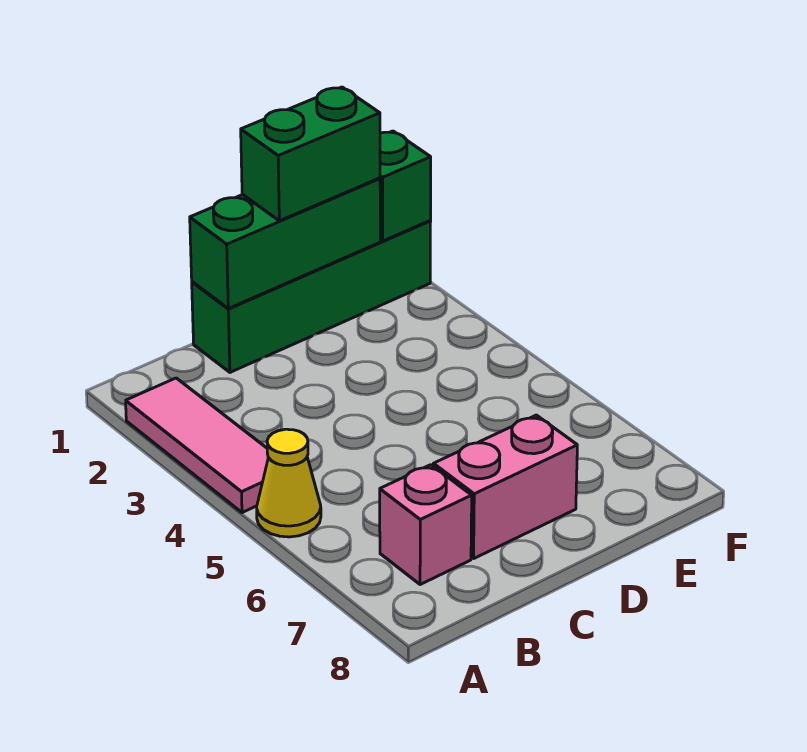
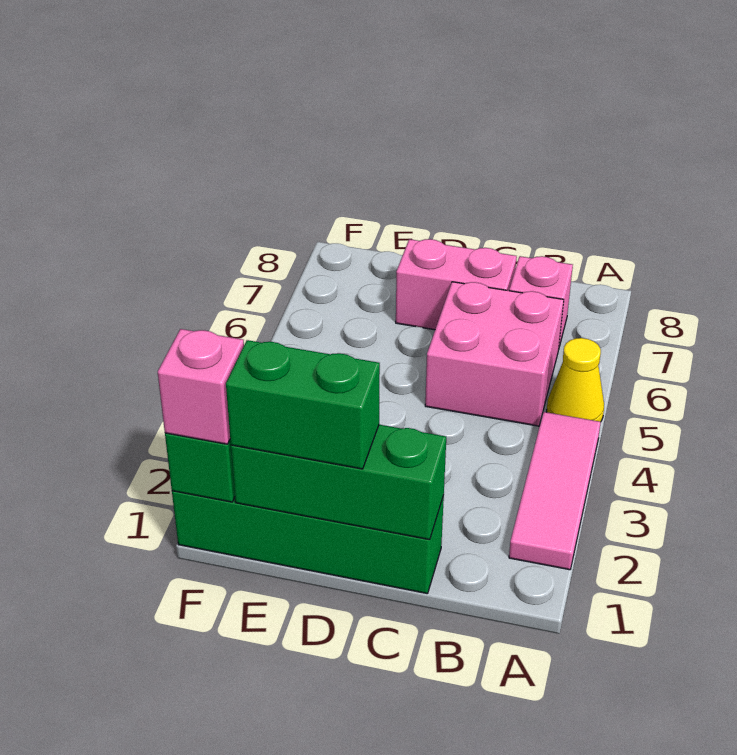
none -> pink 2x2 brick [425,282,564,426]
none -> pink 1x1 brick [158,329,244,444]

